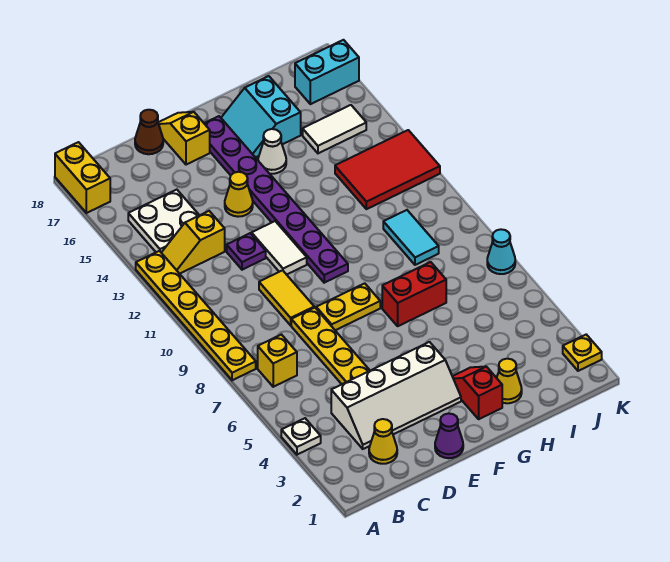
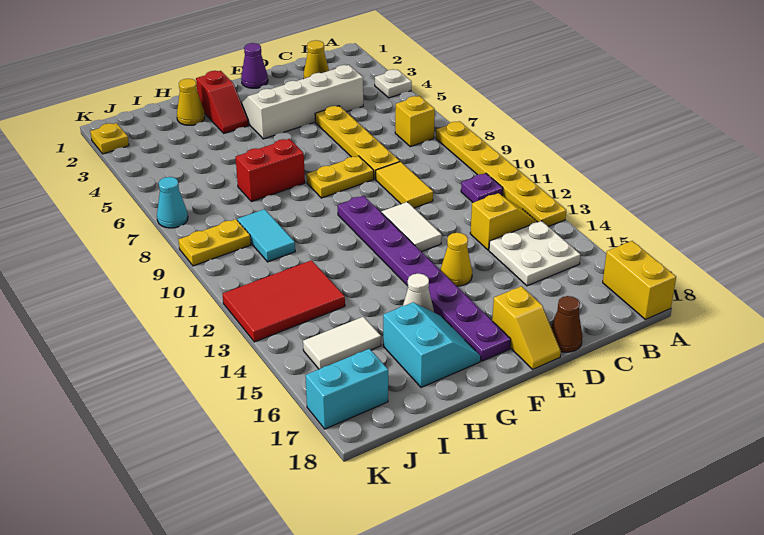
purple 1x1 plate [227,233,266,270] -> purple 1x1 plate moved to [461,173,503,202]
none -> yellow 1x2 plate [178,219,251,266]

